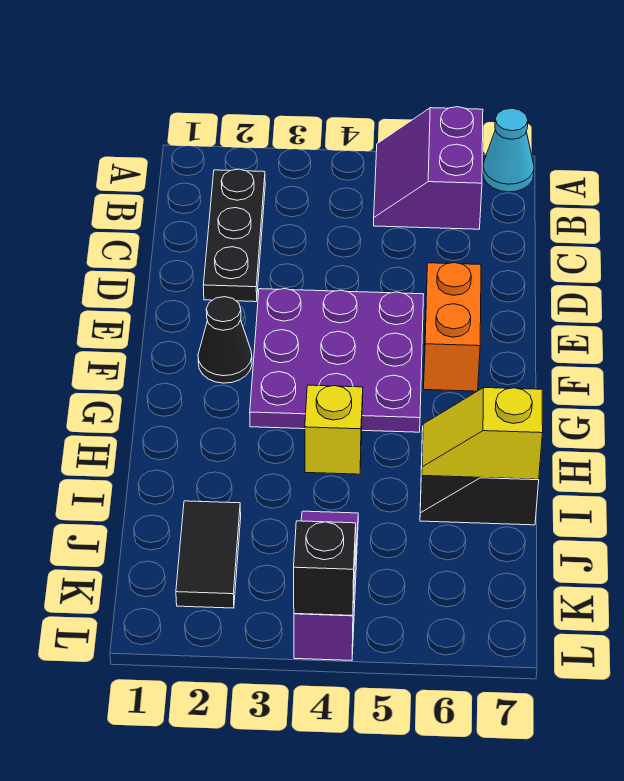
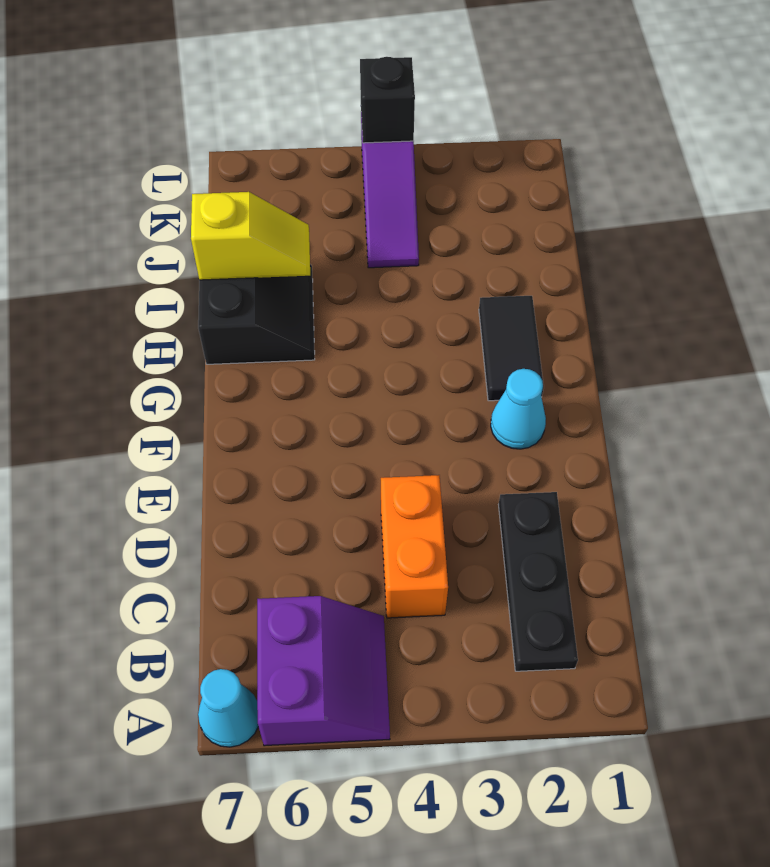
purple 3x3 plate [250,289,424,432] -> none
orange 1x2 brick [424,263,481,391] -> orange 1x2 brick moved to [381,475,448,618]
black 1x1 cone [198,297,252,383] -> cyan 1x1 cone [491,369,546,449]
yellow 1x1 brick [305,385,363,474] -> none
black 1x2 tile [176,501,241,608] -> black 1x2 tile moved to [479,296,544,401]

